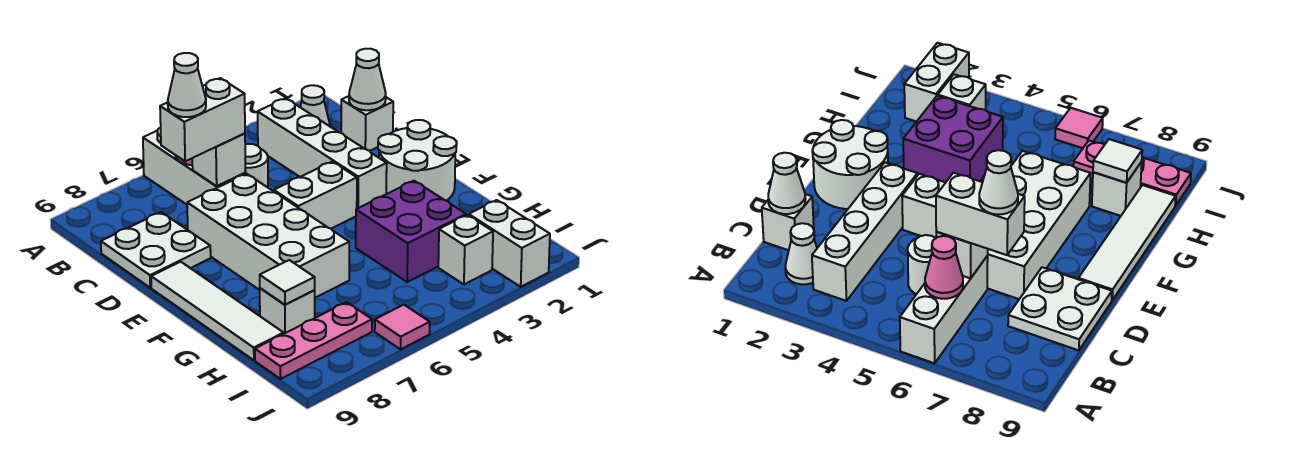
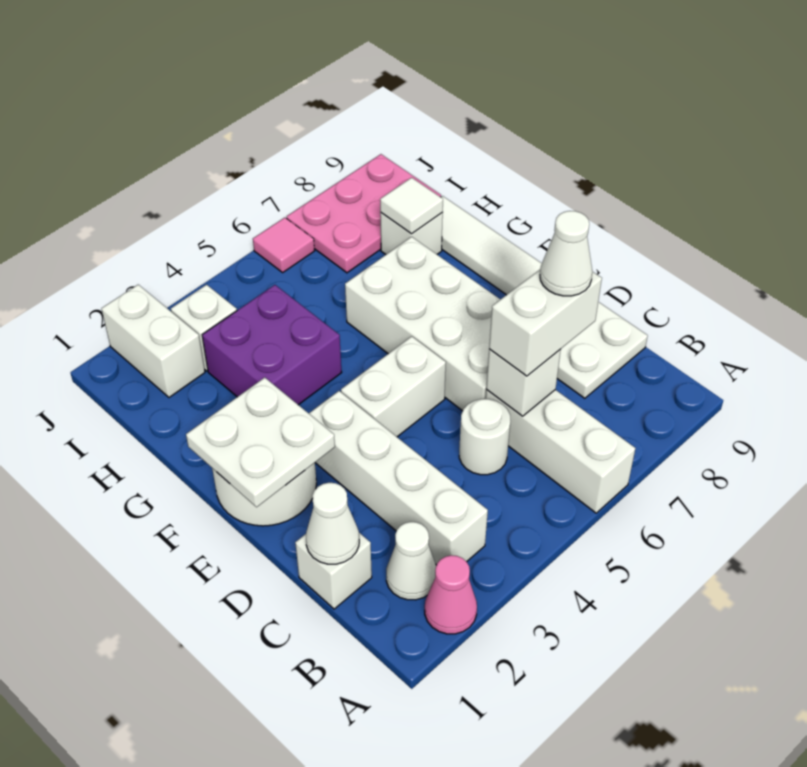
pink 1x1 cone [925,236,963,299] -> pink 1x1 cone moved to [425,555,477,634]
none -> white 2x2 plate [186,377,335,507]
pink 1x3 plate [255,302,372,379] -> pink 2x3 plate [287,154,441,273]

